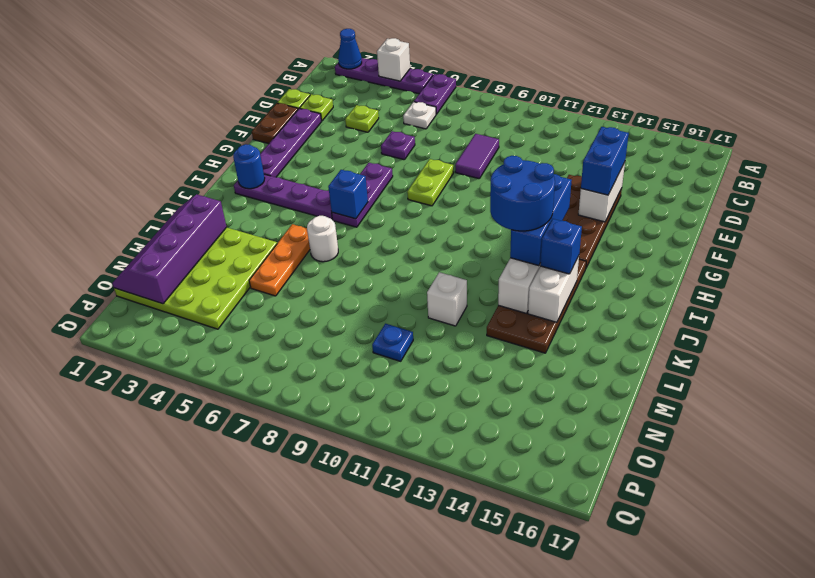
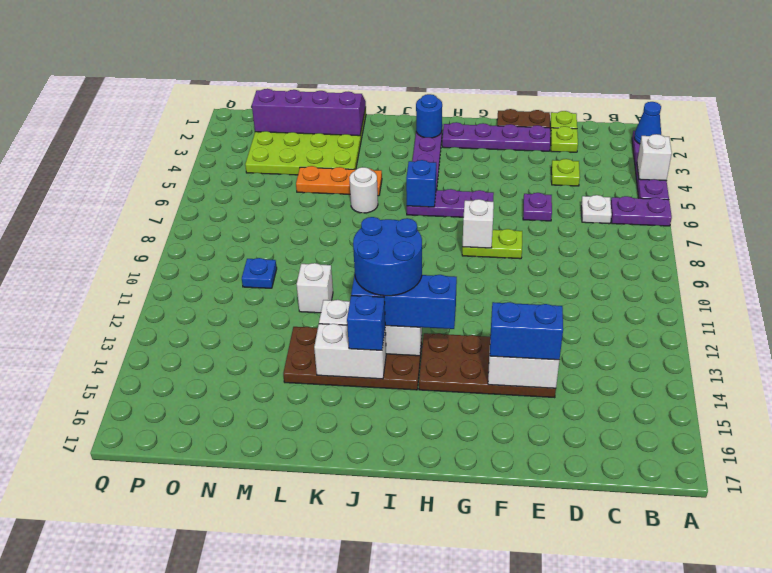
purple 1x2 tile [455,134,499,179] -> none
none -> white 1x1 brick [462,199,494,248]

